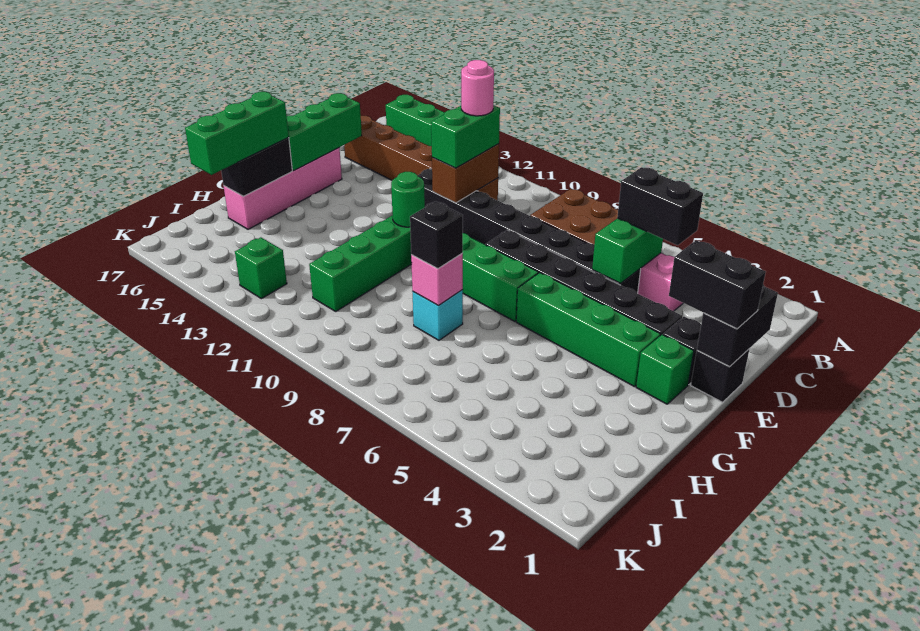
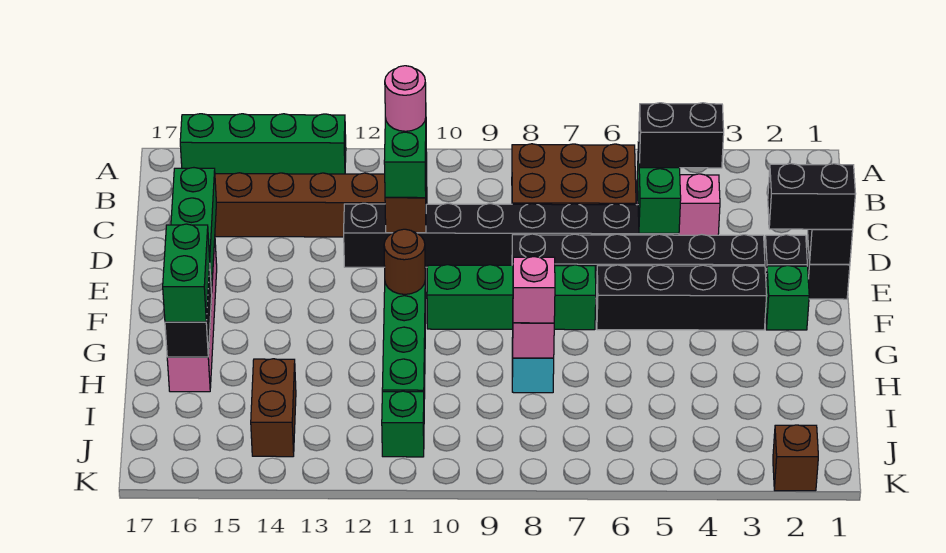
green 1x4 brick [516,273,660,387] -> black 1x4 brick [596,265,767,330]
green 1x1 round brick [391,172,425,227] -> brown 1x1 round brick [384,229,425,294]
green 1x3 brick [185,92,289,175] -> green 1x2 brick [163,224,210,322]
black 1x1 brick [410,201,463,269] -> pink 1x1 brick [513,257,555,323]
none -> brown 1x2 brick [251,359,296,457]
green 1x1 brick [235,237,287,299] -> green 1x1 brick moved to [382,391,424,457]
none -> brown 1x1 brick [773,425,818,491]

